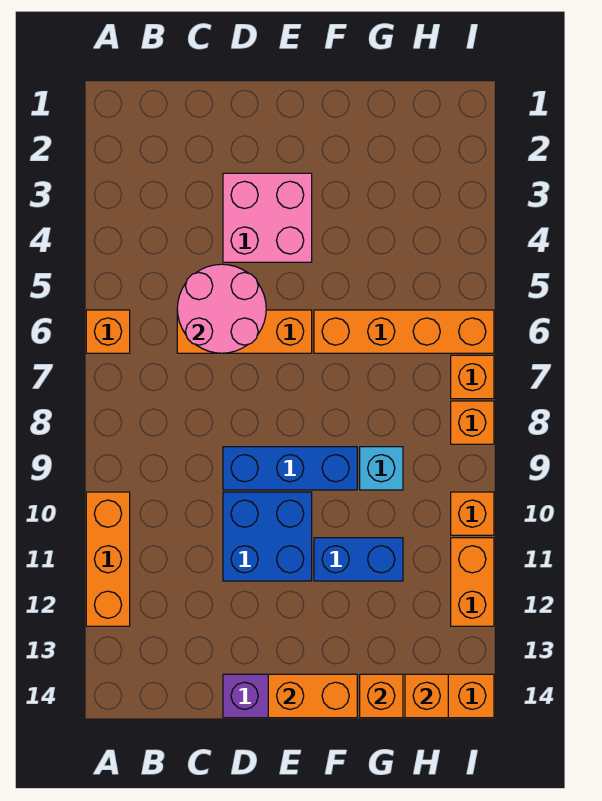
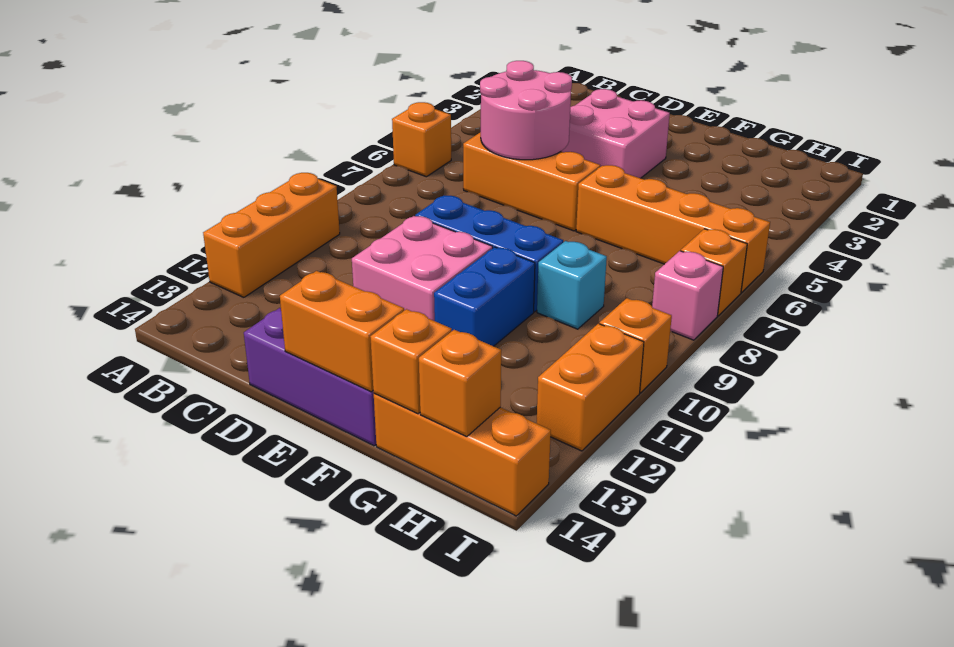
blue 2x2 brick [223,492,312,581] -> pink 2x2 brick [352,216,493,321]
blue 1x2 brick [314,538,403,581] -> blue 1x2 brick turned to [434,247,535,346]
orange 1x1 brick [451,401,494,444] -> pink 1x1 brick [652,251,723,340]

